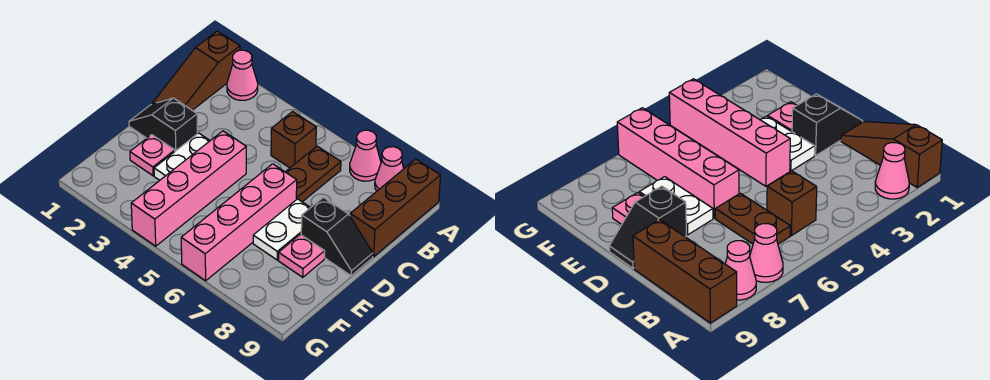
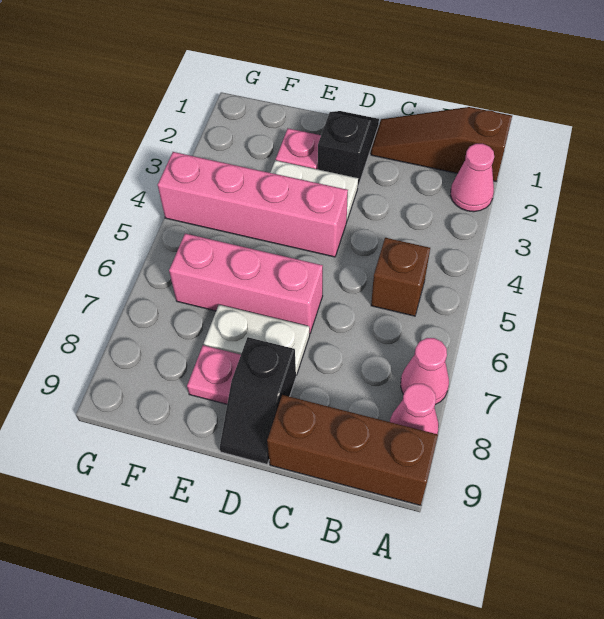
brown 1x2 plate [286,146,341,202] -> none
pink 1x4 brick [181,164,297,281] -> pink 1x3 brick [169,234,323,333]

